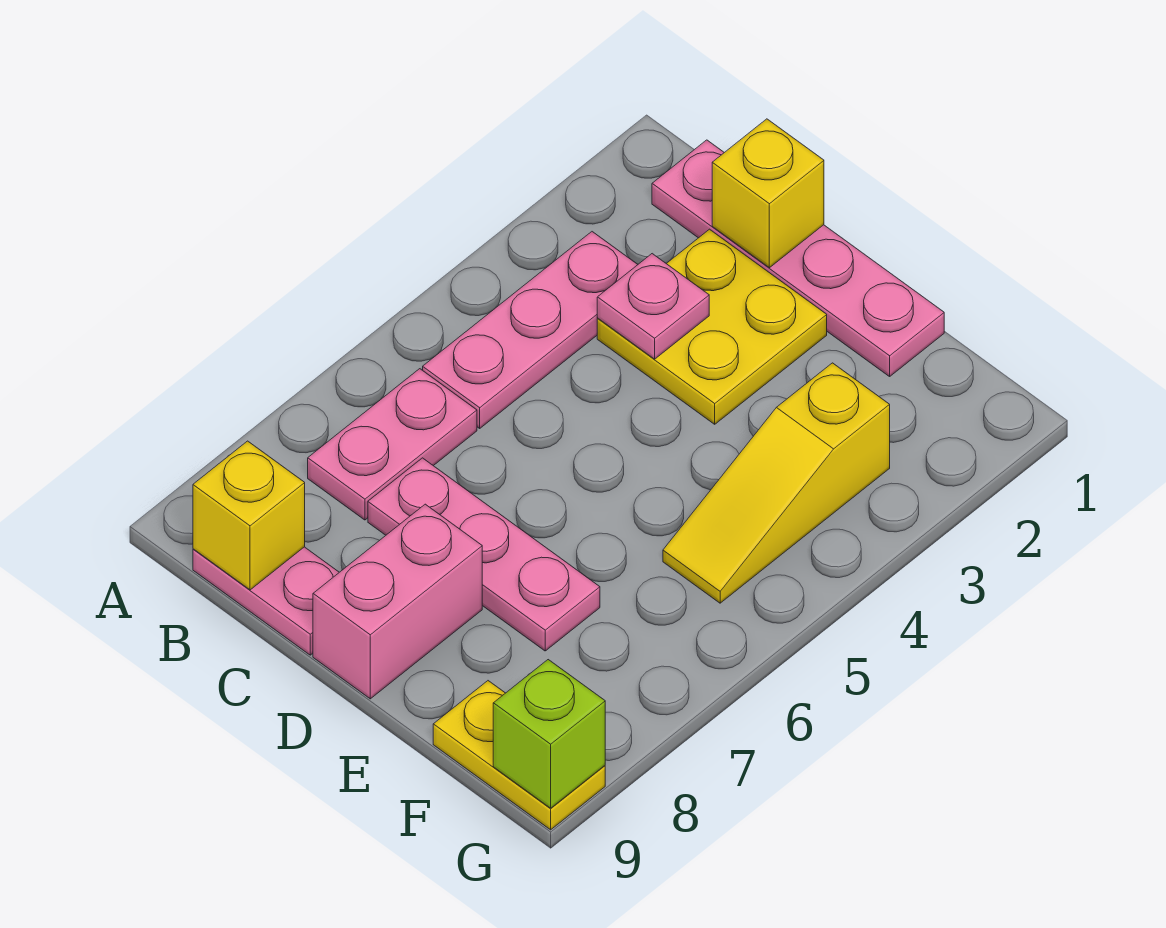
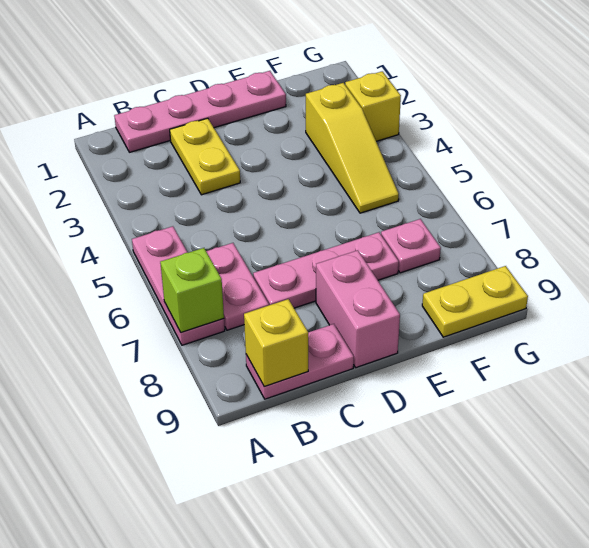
pink 1x3 plate [423,232,638,428] -> pink 1x3 plate moved to [132,226,225,345]
yellow 1x1 brick [712,119,824,268] -> yellow 1x1 brick moved to [345,71,401,141]
yellow 2x2 plate [597,229,827,424] -> yellow 1x2 plate [170,118,240,195]
pink 1x1 plate [597,254,709,359] -> pink 1x1 plate moved to [381,219,441,273]
lime 1x1 brick [493,660,605,808] -> lime 1x1 brick moved to [160,248,224,333]

